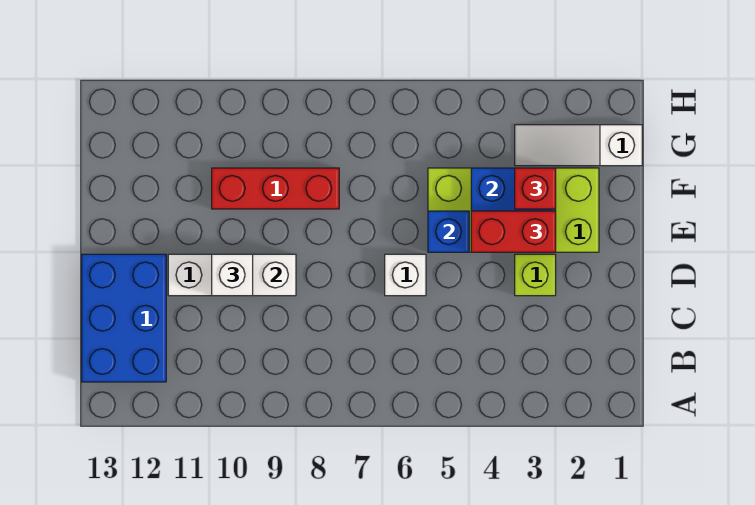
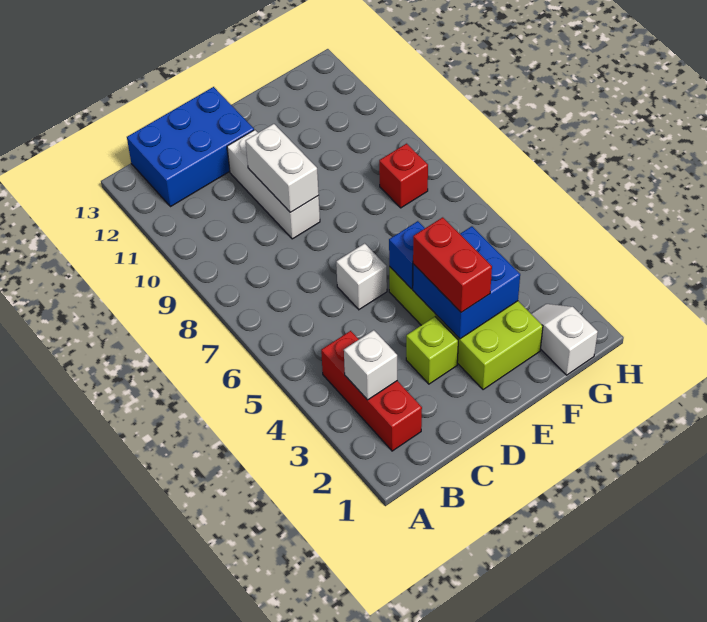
white 1x1 brick [212,254,253,296] -> white 1x1 brick moved to [344,330,397,400]
red 1x1 brick [515,168,556,209] -> red 1x1 brick moved to [379,144,428,208]
red 1x3 brick [212,168,339,209] -> red 1x3 brick moved to [321,331,422,451]
white 1x3 slope [515,125,642,166] -> white 1x2 slope [532,304,598,375]

